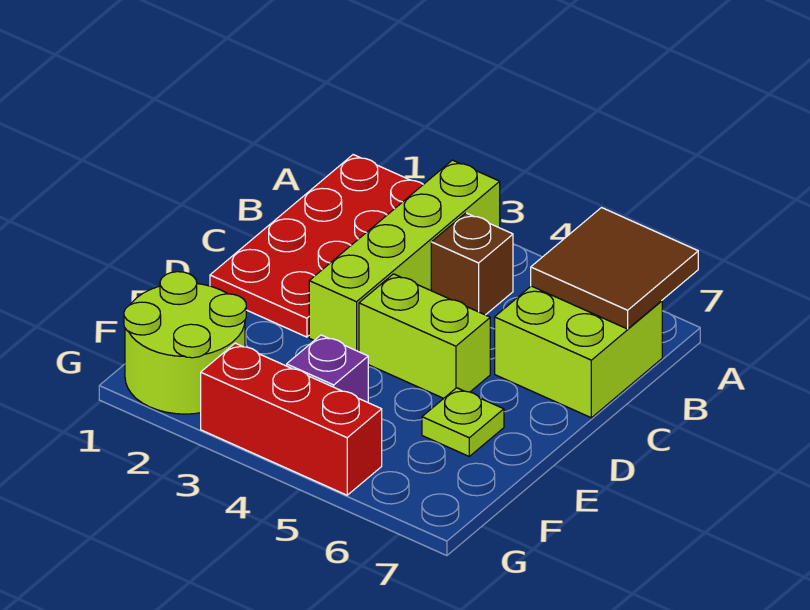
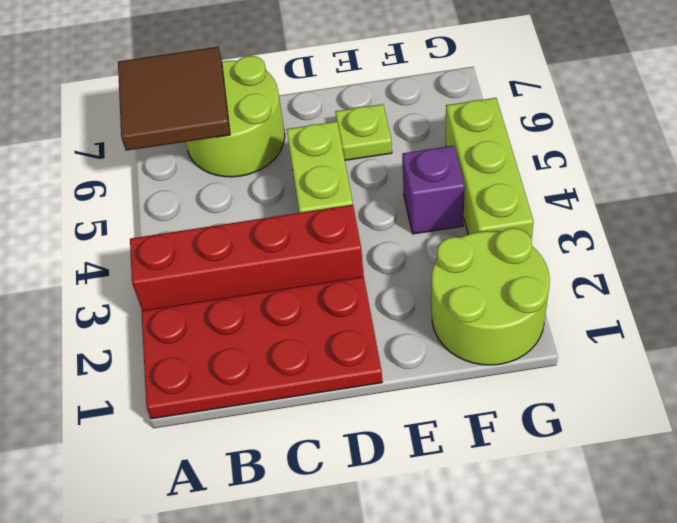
lime 1x4 brick [309,160,500,352] -> red 1x4 brick [130,205,364,311]
brown 1x1 brick [431,213,513,315] -> none
lime 2x2 brick [495,286,662,418] -> lime 2x2 round brick [186,56,285,177]
red 1x3 brick [201,343,382,495] -> lime 1x3 brick [446,98,534,239]

